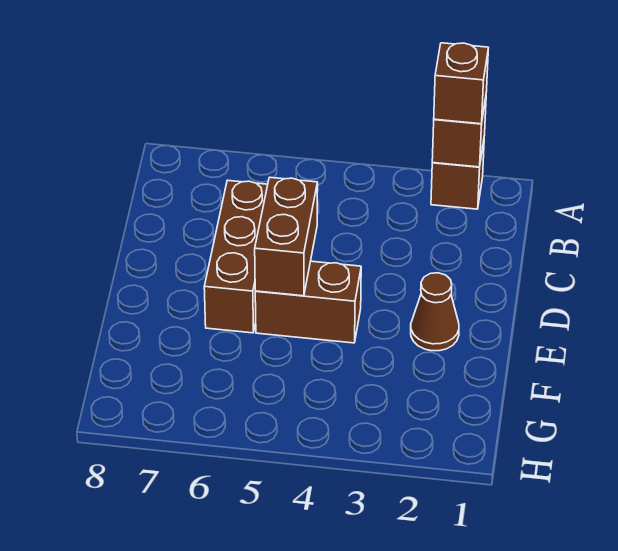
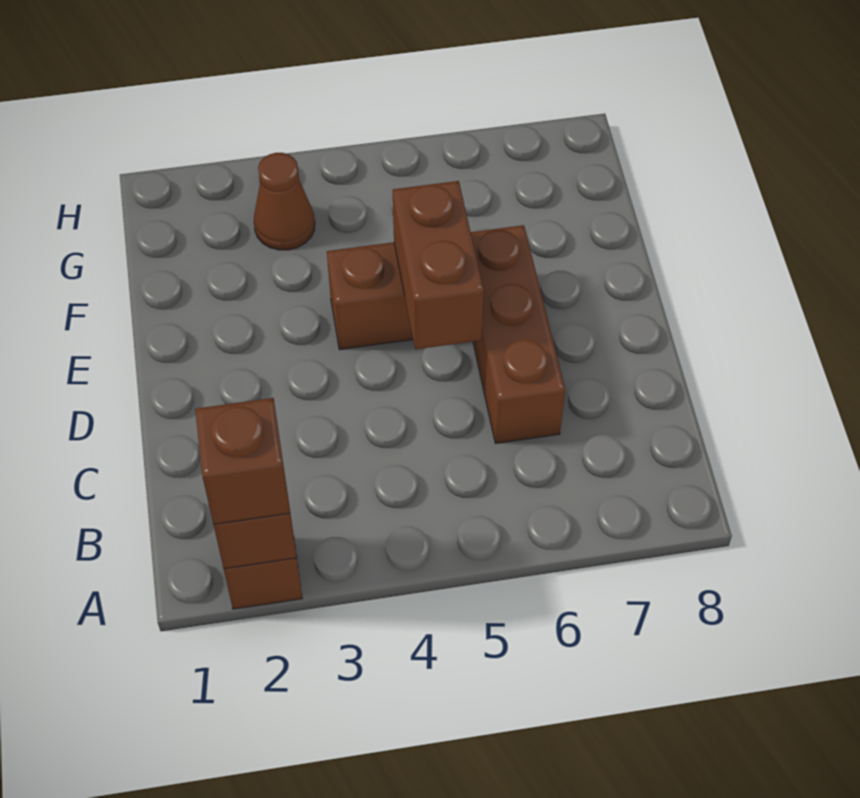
brown 1x1 cone [411,273,459,351] -> brown 1x1 cone moved to [254,153,315,250]

